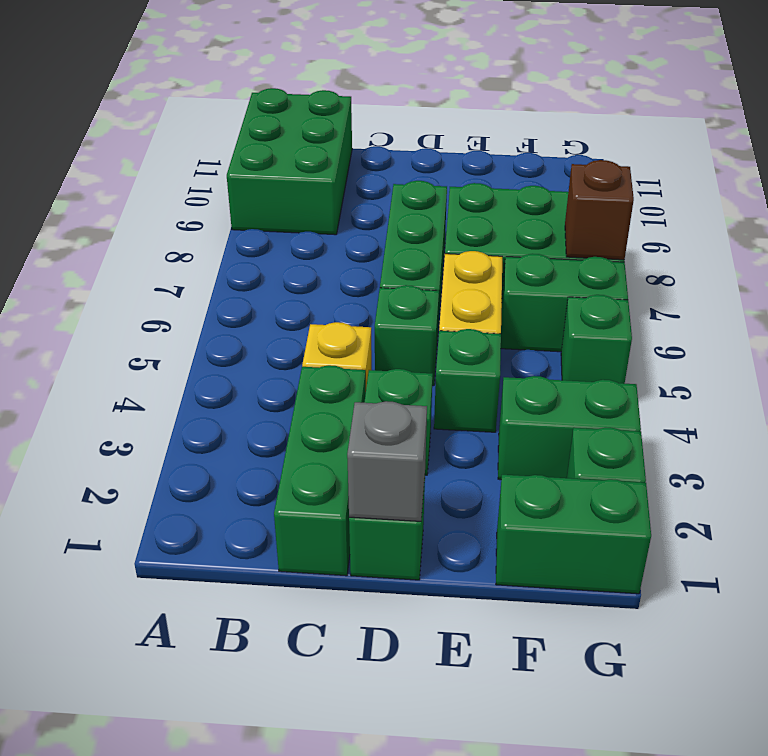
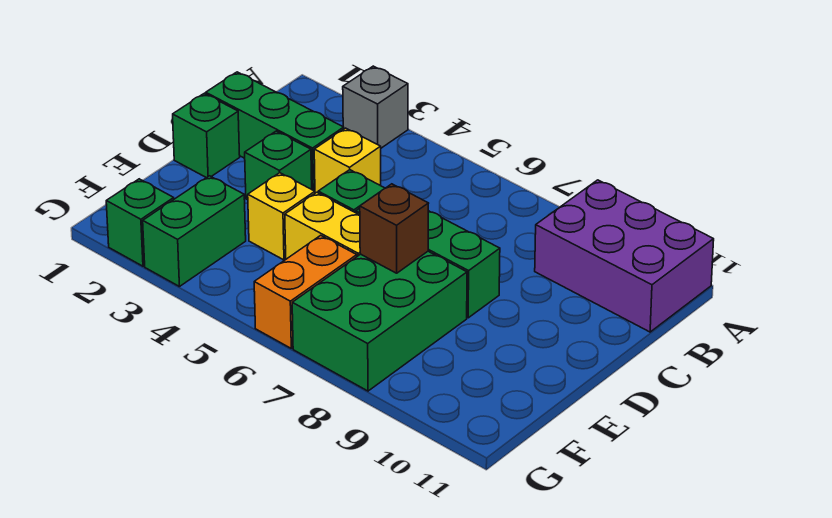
green 2x3 brick [227,88,352,235] -> purple 2x3 brick [535,180,714,332]
grey 1x1 brick [347,401,427,521] -> grey 1x1 brick moved to [343,66,408,148]
green 1x1 brick [434,329,501,432] -> yellow 1x1 brick [248,173,315,260]
green 1x2 brick [496,475,651,594] -> none
green 1x2 brick [501,254,628,352] -> orange 1x2 brick [254,235,357,348]
green 1x1 brick [561,295,632,384] -> none
brown 1x1 brick [565,160,634,260] -> brown 1x1 brick moved to [360,184,429,273]

